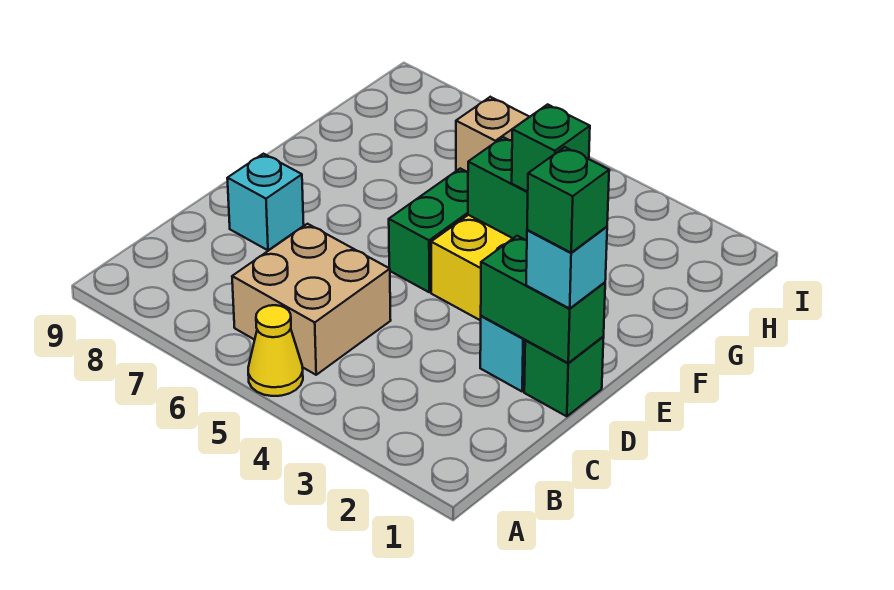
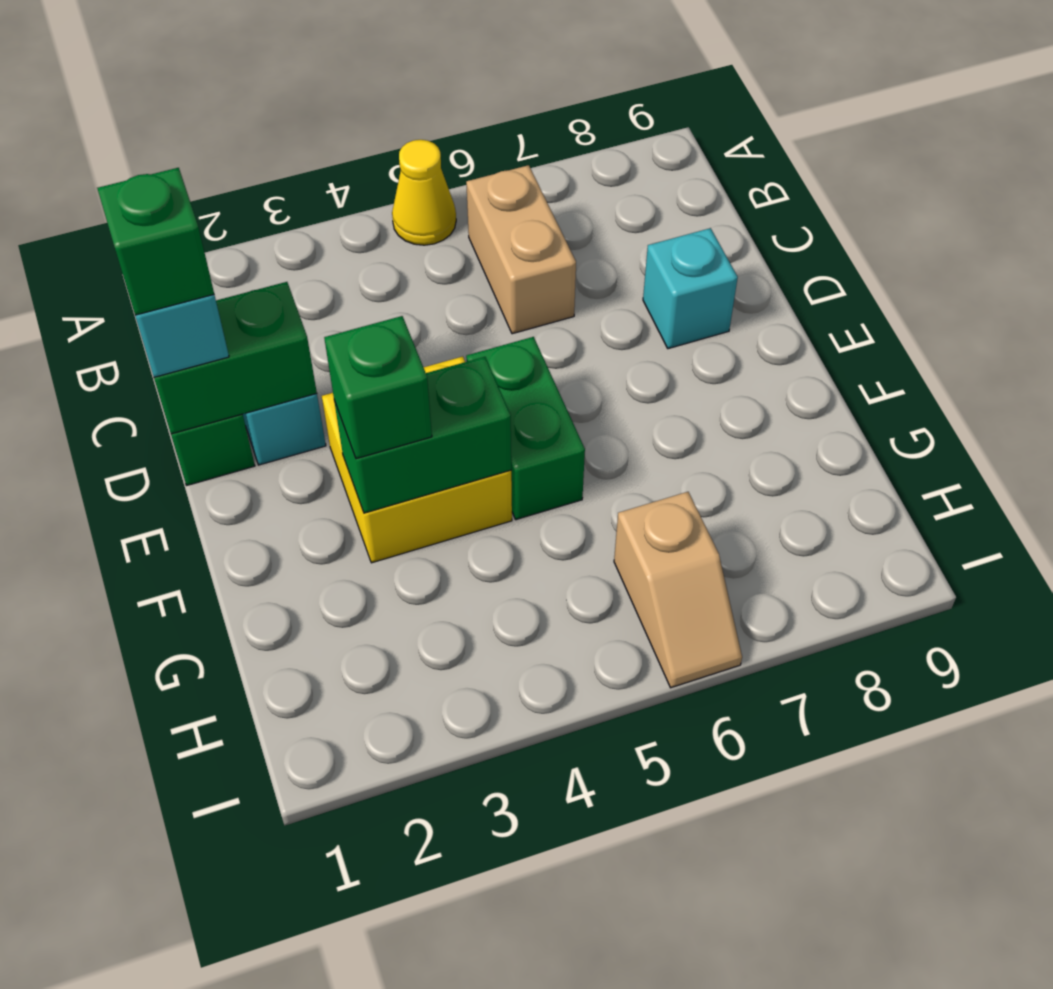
tan 2x2 brick [232,224,391,375] -> tan 1x2 brick [466,165,576,334]

